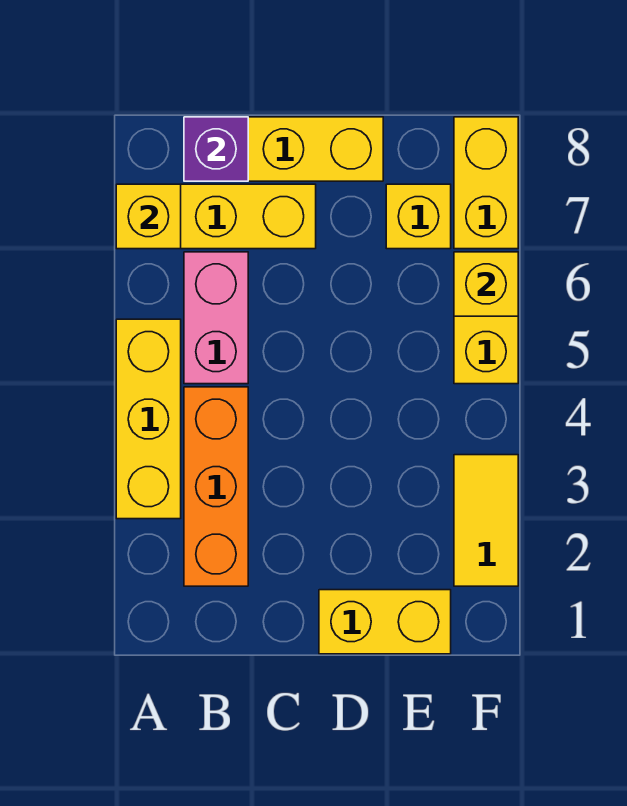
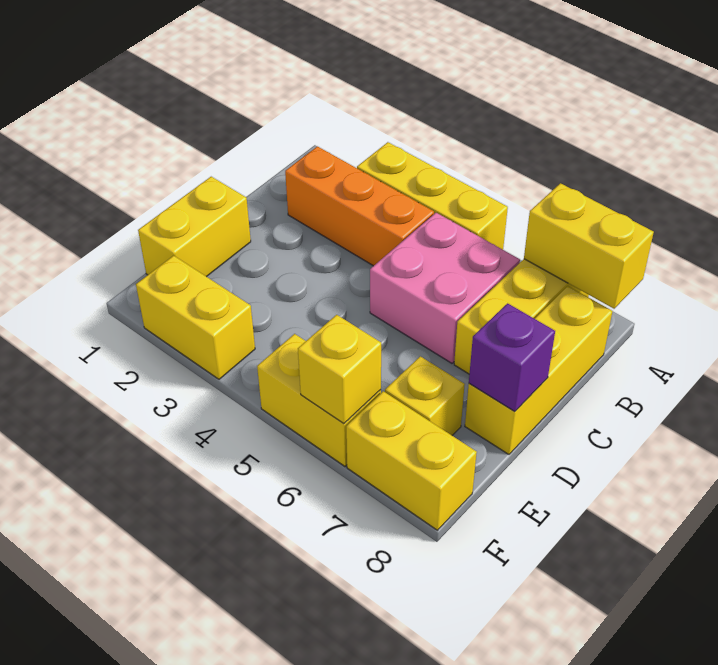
yellow 1x1 brick [116,184,181,249] -> yellow 1x2 brick [524,183,654,309]
pink 1x2 brick [184,252,248,384] -> pink 2x2 brick [370,213,520,363]
purple 1x1 brick [184,117,248,181] -> purple 1x1 brick moved to [469,303,555,412]
yellow 1x2 tile [454,455,518,586] -> yellow 1x2 brick [136,256,255,379]

